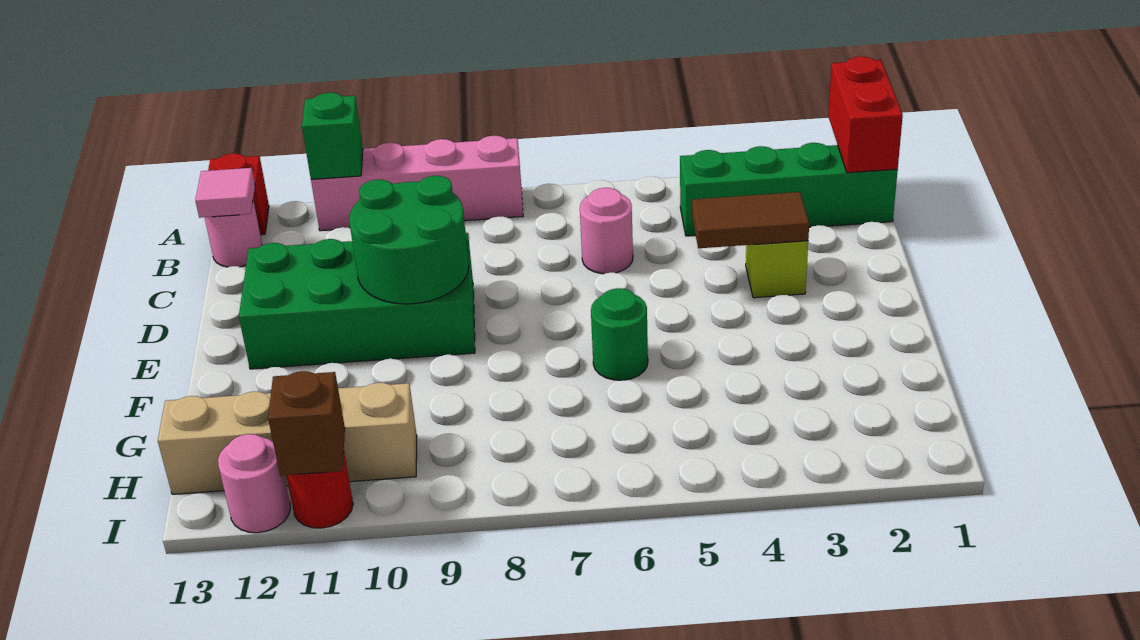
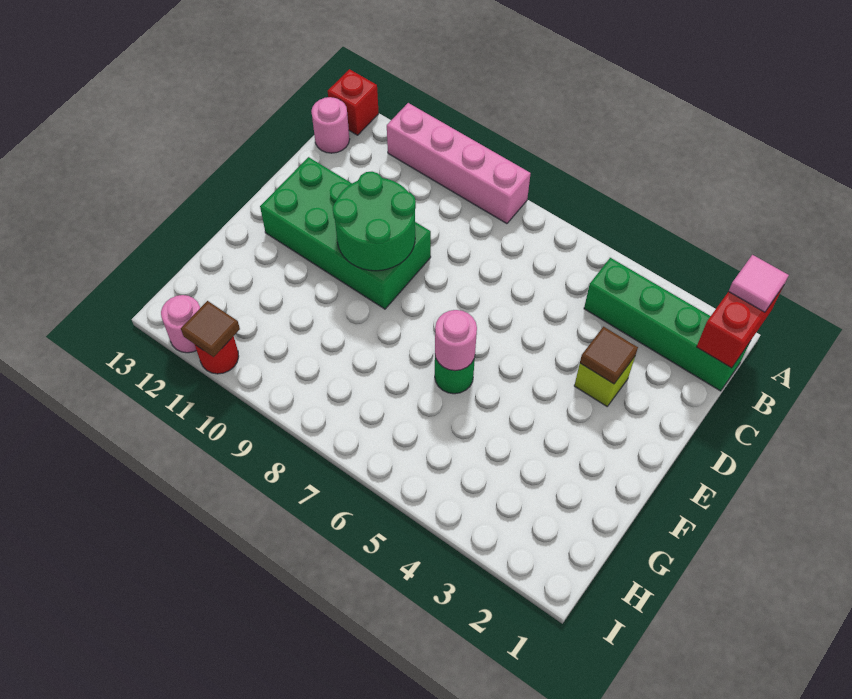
green 1x1 brick [302,93,363,179] -> none
pink 1x1 tile [195,168,255,218] -> pink 1x1 tile moved to [729,255,789,312]
pink 1x1 round brick [580,188,633,274] -> pink 1x1 round brick moved to [435,310,477,371]
brown 1x2 tile [692,192,809,248] -> brown 1x1 tile [580,327,638,384]
tan 1x4 brick [158,383,417,494] -> none
brown 1x1 brick [268,371,345,476] -> brown 1x1 tile [181,301,240,357]

